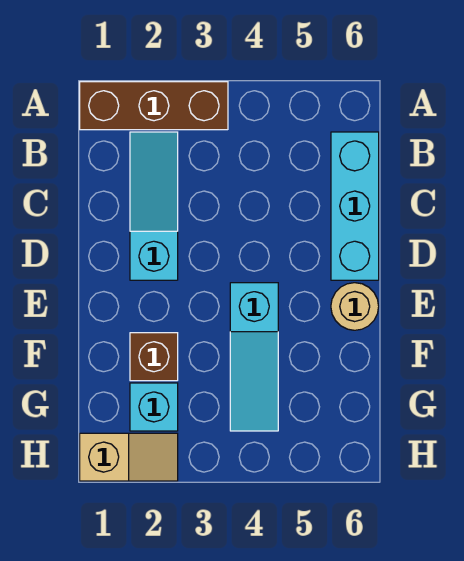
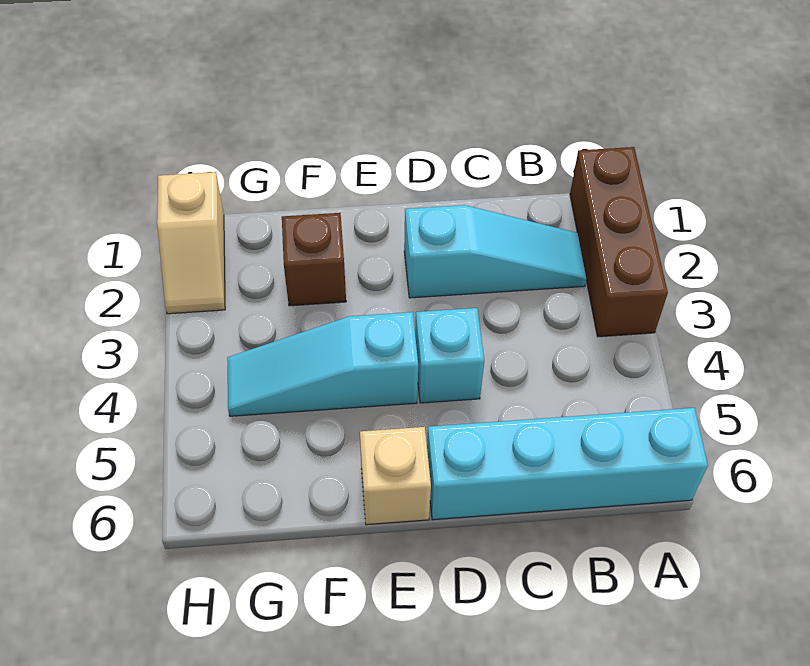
cyan 1x3 brick [331,132,379,280] -> cyan 1x4 brick [427,408,708,520]
tan 1x1 round brick [331,283,379,330] -> tan 1x1 brick [360,427,431,525]
cyan 1x1 brick [130,383,178,431] -> cyan 1x1 brick moved to [415,308,484,403]

